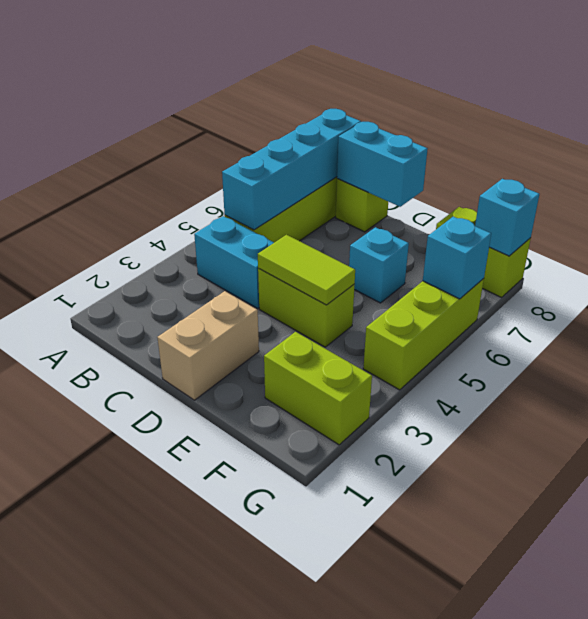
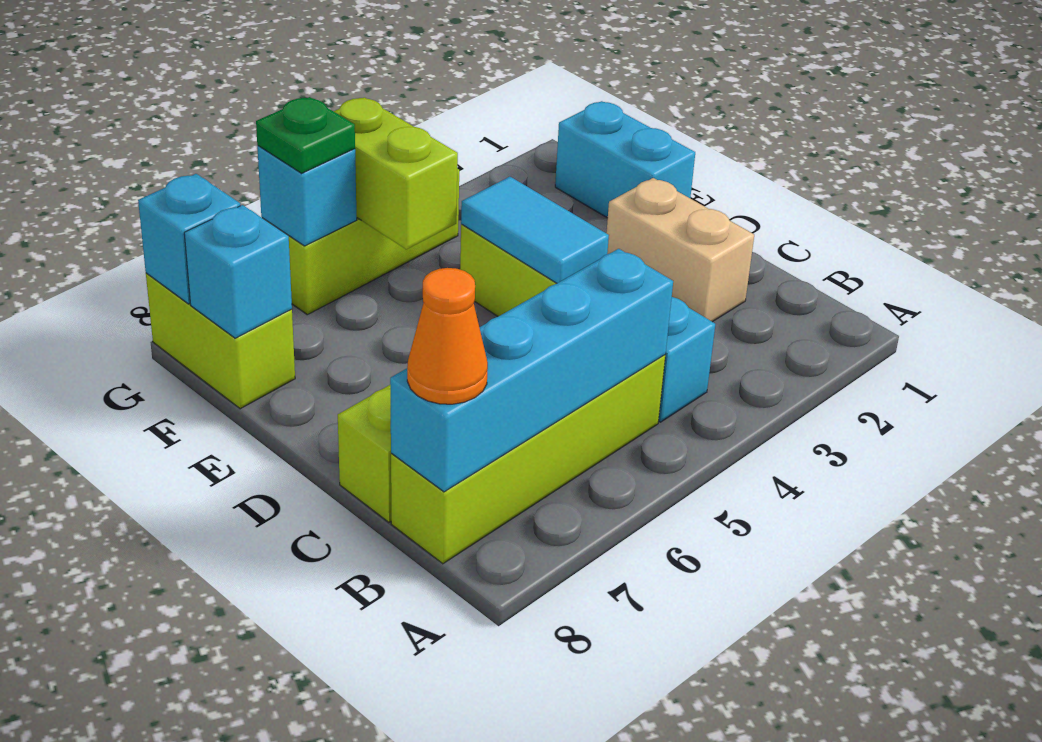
none -> orange 1x1 cone [407,268,488,404]
cyan 1x2 brick [337,122,428,207] -> cyan 1x2 brick moved to [555,101,695,218]
tan 1x2 brick [157,291,259,400] -> tan 1x2 brick turned to [606,178,754,322]
lime 1x2 tile [258,235,355,305] -> cyan 1x2 tile [461,177,609,283]
cyan 1x1 brick [349,227,409,303] -> cyan 1x1 brick moved to [184,205,292,338]
lime 1x2 brick [264,332,372,445] -> lime 1x2 brick moved to [334,97,458,249]
none -> green 1x1 plate [256,97,355,173]

